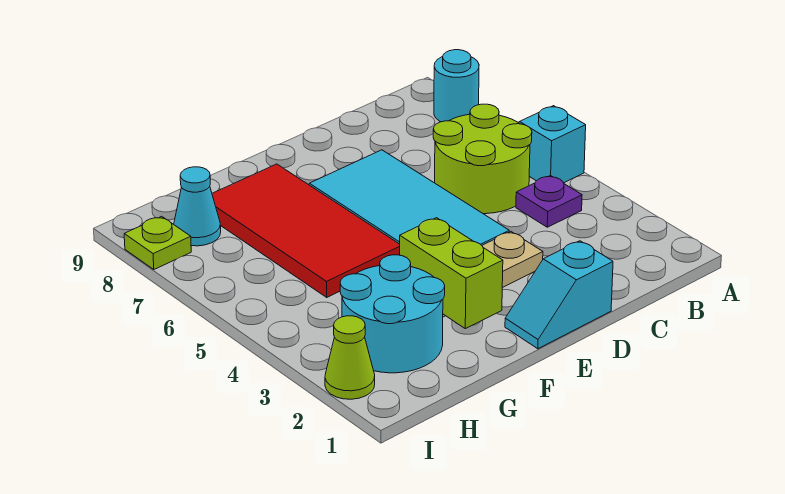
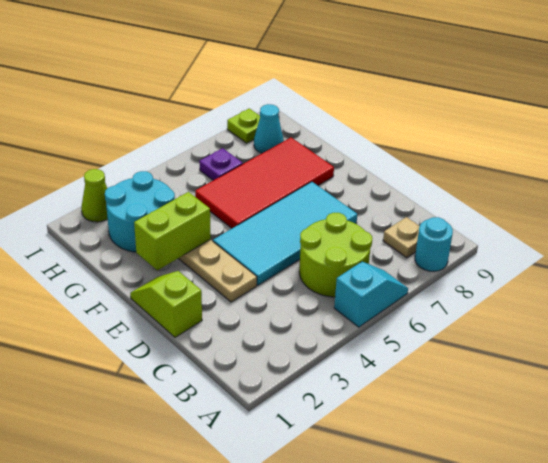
purple 1x1 plate [516,175,582,227] -> purple 1x1 plate moved to [199,148,243,180]
none -> tan 1x1 plate [383,217,420,258]
cyan 1x2 slope [505,241,613,349] -> lime 1x2 slope [130,271,202,337]

